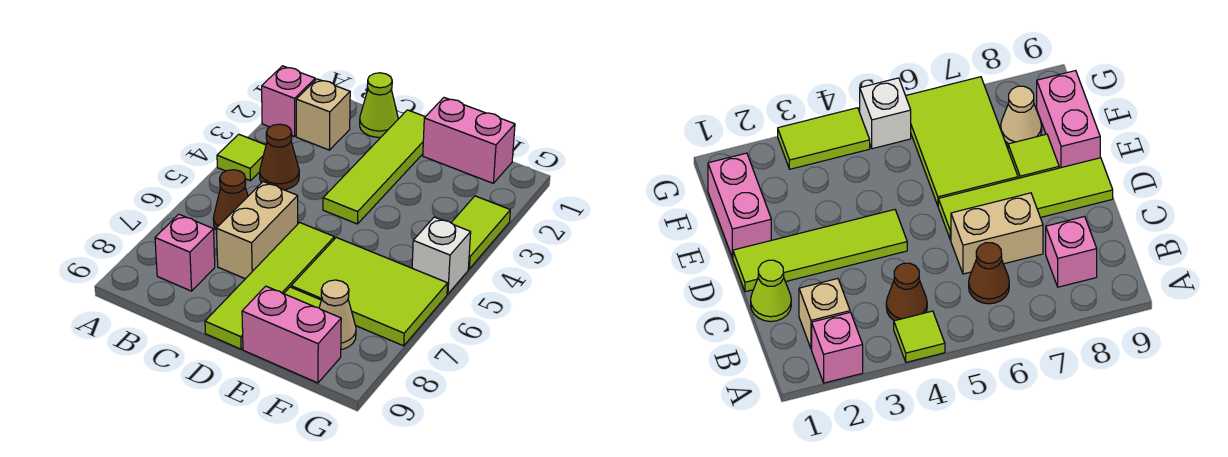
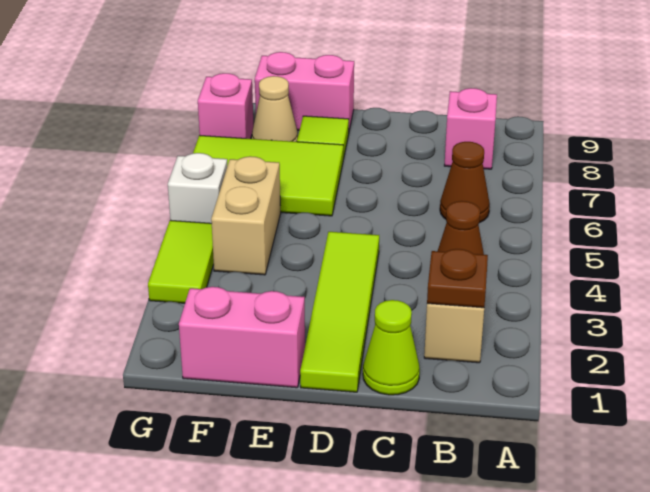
pink 1x1 brick [262,66,315,136] -> pink 1x1 brick moved to [198,73,254,139]
lime 1x1 tile [217,134,266,181] -> none
none -> brown 1x1 plate [427,249,488,308]
tan 1x2 brick [216,182,298,279] -> tan 1x2 brick moved to [211,156,281,275]
lime 1x4 tile [205,223,334,349] -> none

